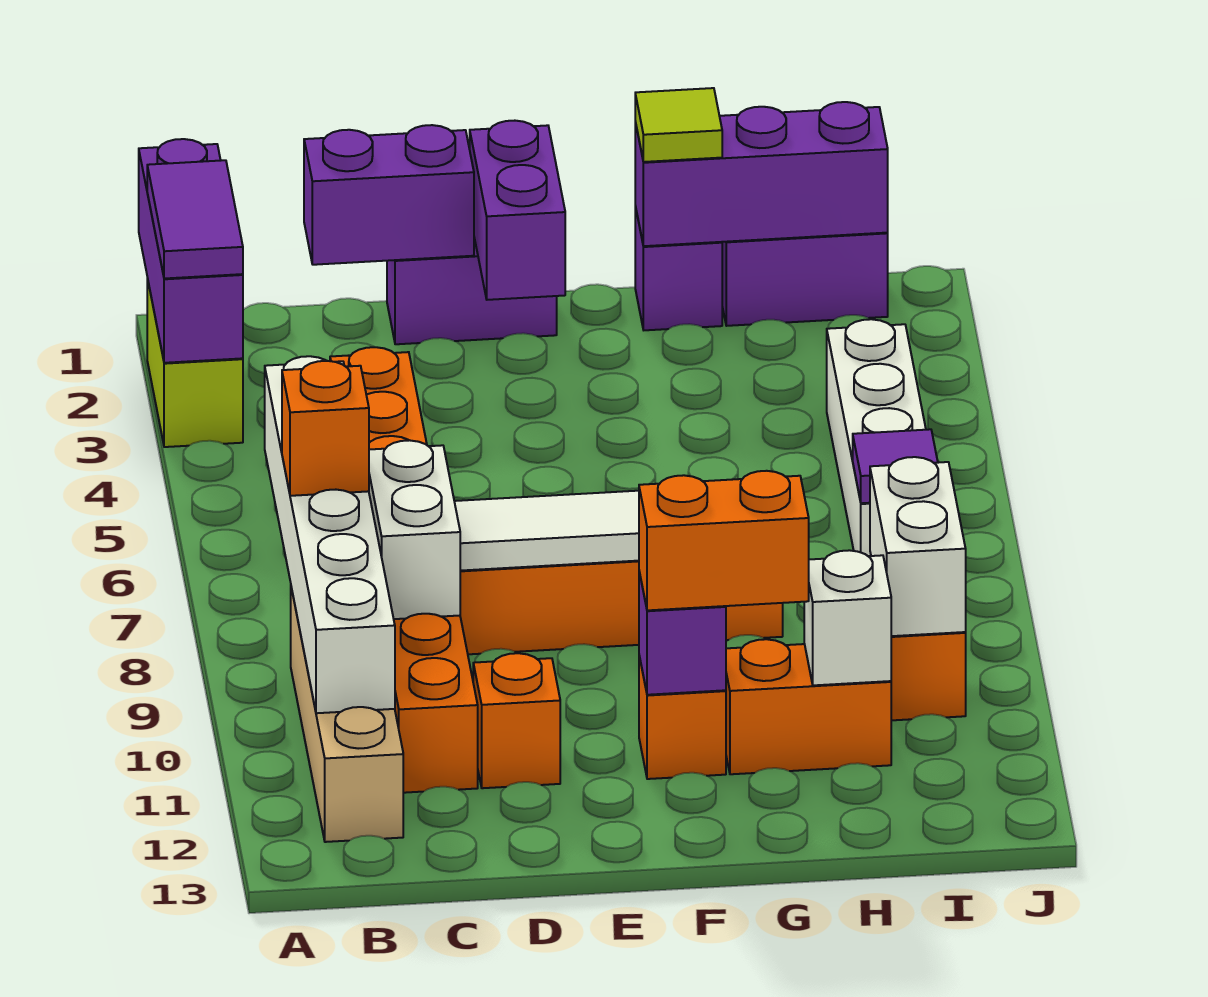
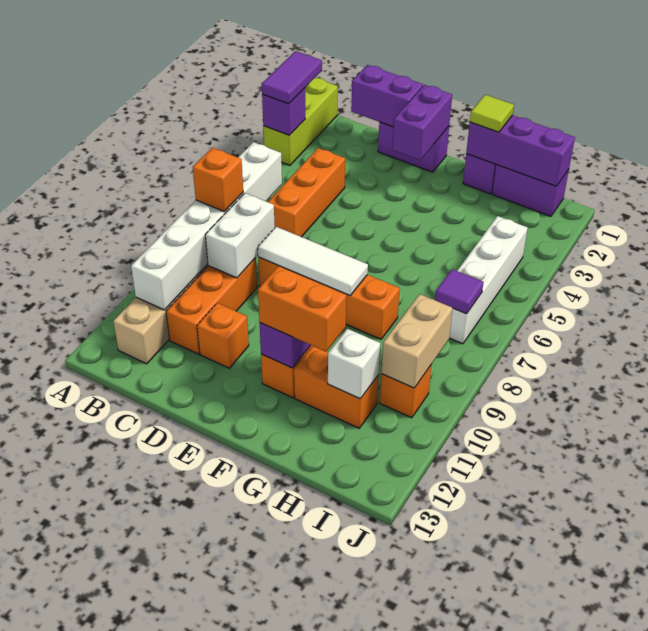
purple 1x3 brick [139,139,243,363] -> purple 1x1 brick [262,88,305,135]
lime 1x2 brick [147,278,243,447] -> lime 1x3 brick [263,78,338,165]
white 1x2 brick [870,457,966,636] -> tan 1x2 brick [381,294,453,388]

